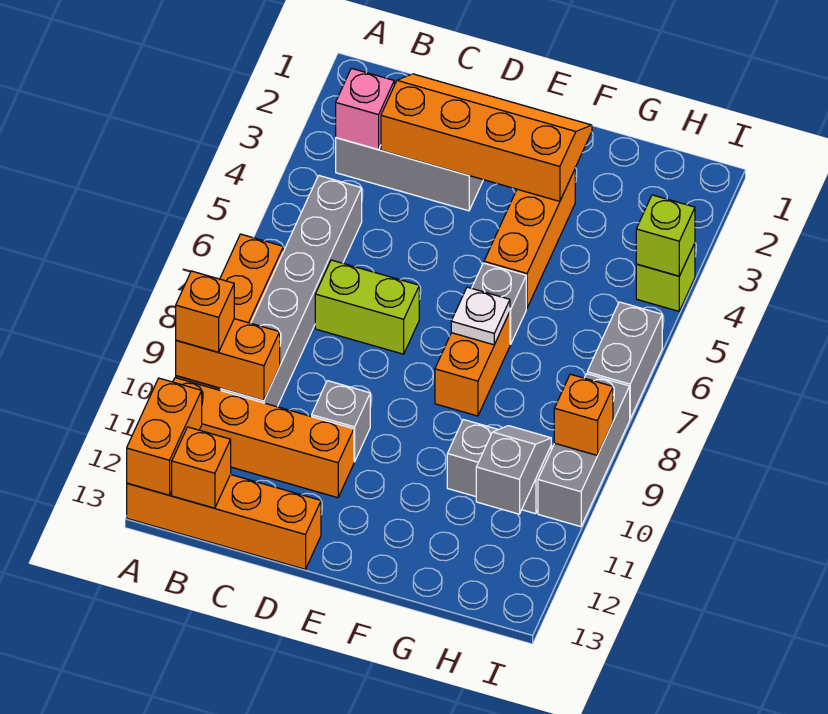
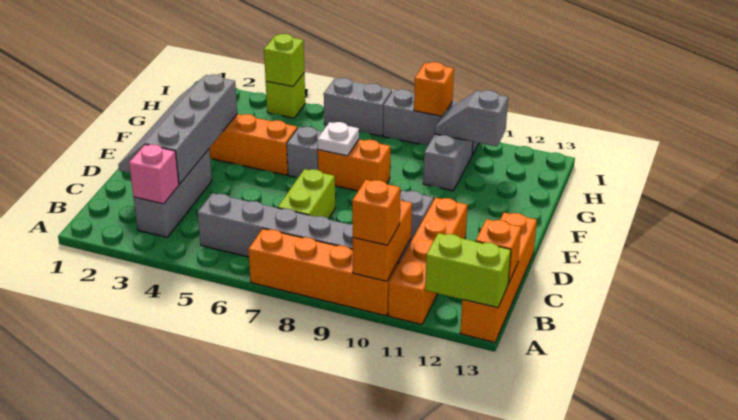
orange 1x2 brick [127,378,202,495] -> lime 1x2 brick [425,233,511,308]
orange 2x4 slope [381,74,592,201] -> grey 2x4 slope [118,74,237,184]

